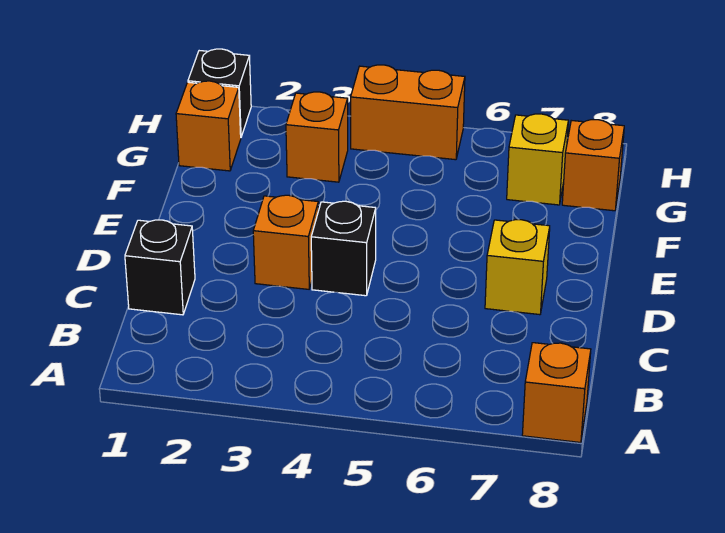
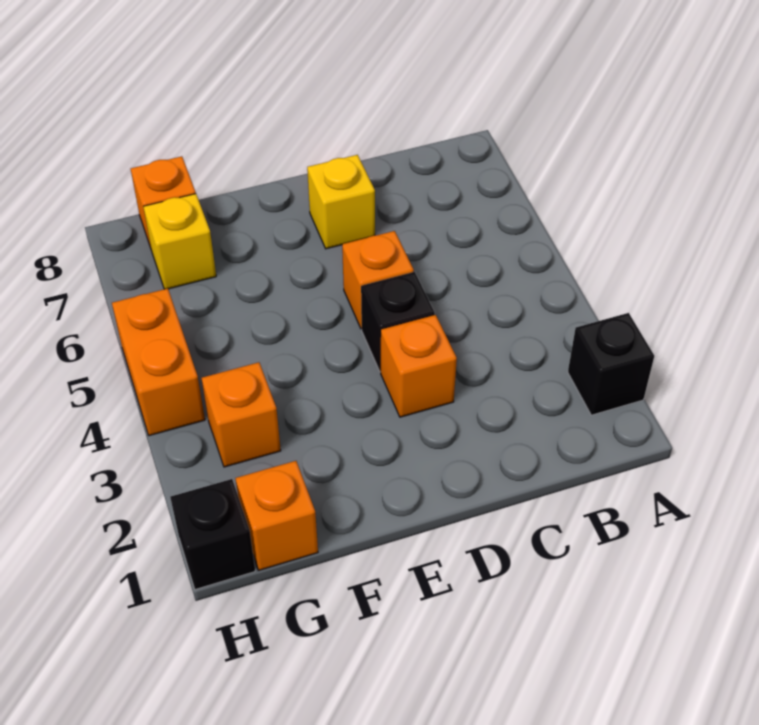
orange 1x1 brick [522,343,591,442] -> orange 1x1 brick moved to [342,231,414,329]
black 1x1 brick [125,220,195,315] -> black 1x1 brick moved to [568,313,654,415]

